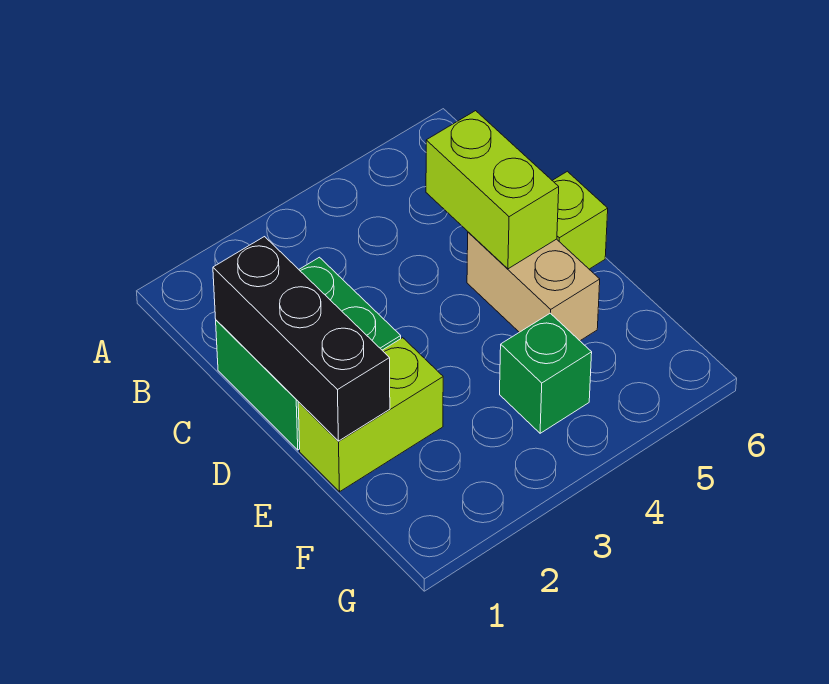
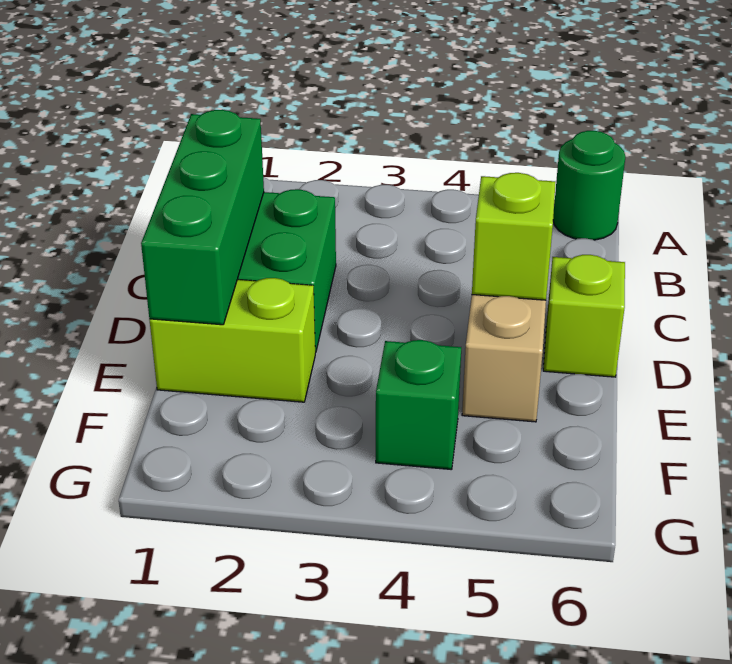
none -> green 1x1 round brick [553,131,626,240]
black 1x3 brick [213,237,390,441] -> green 1x3 brick [141,110,264,325]
lime 1x2 brick [426,111,559,269] -> lime 1x1 brick [472,173,556,300]

